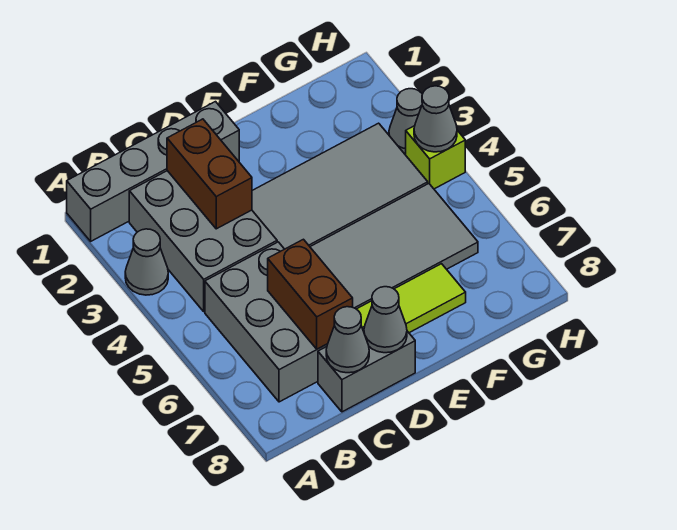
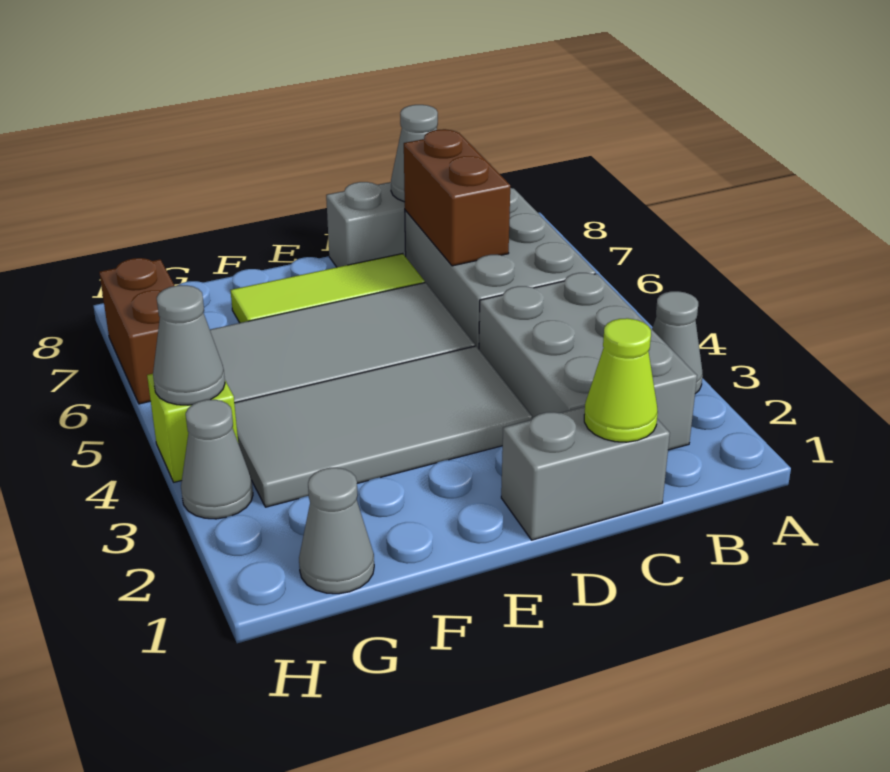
grey 1x4 brick [67,102,239,241] -> grey 1x2 brick [501,407,670,540]
none -> lime 1x1 cone [584,318,658,442]
brown 1x2 brick [167,119,252,229] -> brown 1x2 brick moved to [99,258,175,404]
grey 1x1 cone [364,287,407,353] -> grey 1x1 cone moved to [299,468,374,594]

